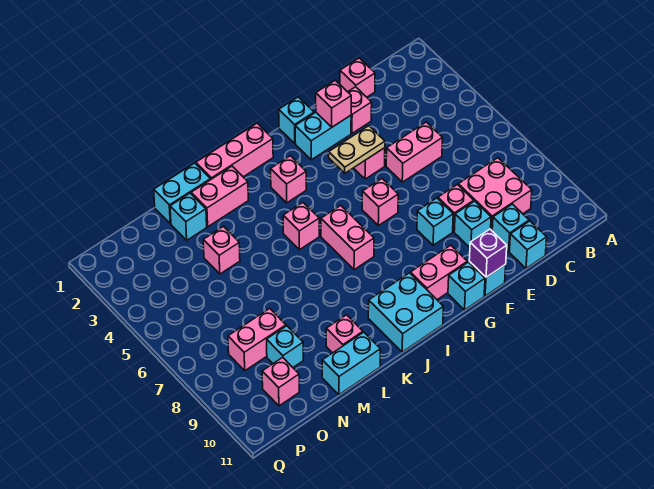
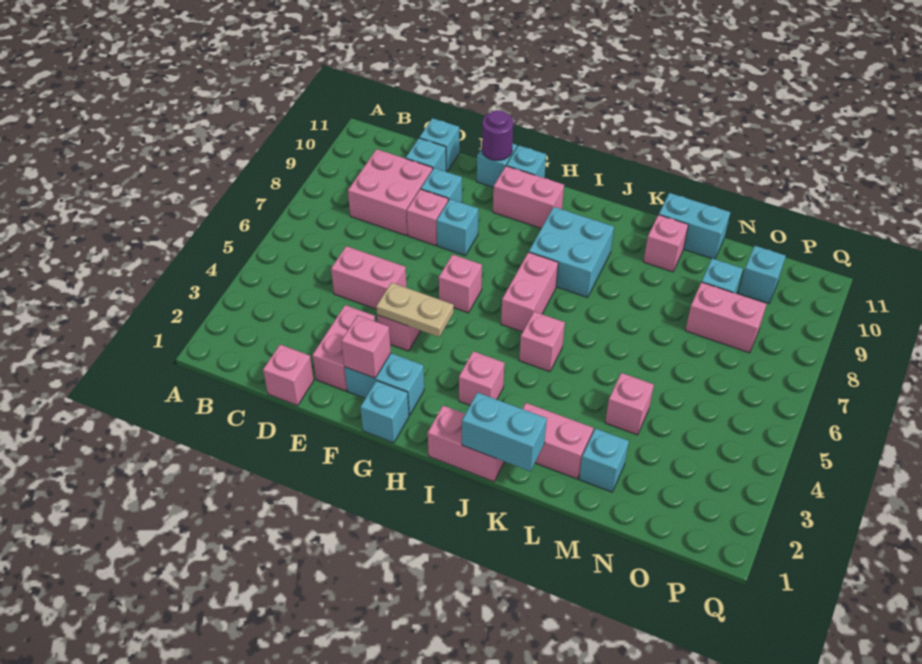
pink 1x1 brick [348,87,372,133] -> pink 1x2 brick [312,305,375,391]
purple 1x1 brick [469,229,507,277] -> purple 1x1 round brick [482,110,513,161]
pink 1x3 brick [196,123,273,180] -> pink 1x2 brick [428,406,504,482]
cyan 2x2 brick [368,273,444,352] -> cyan 2x2 brick moved to [529,207,614,297]
cyan 1x2 brick [154,163,210,224] -> cyan 1x2 brick moved to [462,392,547,471]
pink 1x1 brick [262,357,299,406] -> cyan 1x1 brick [739,246,786,304]

